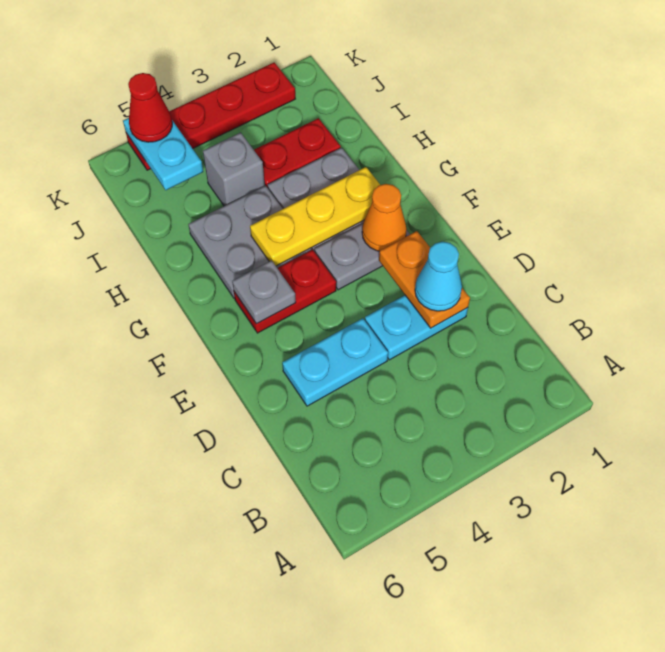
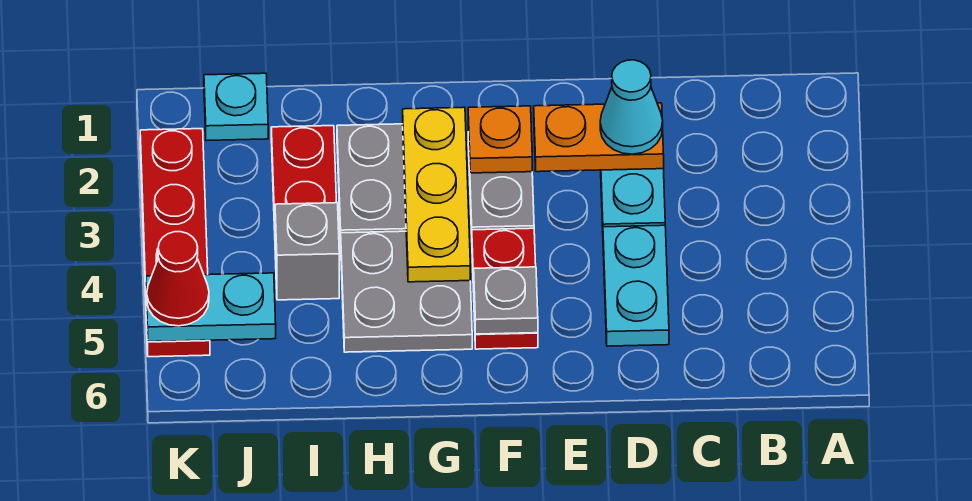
orange 1x1 cone [362,184,407,251] -> orange 1x1 plate [468,106,532,173]
none -> cyan 1x1 plate [204,73,268,141]

